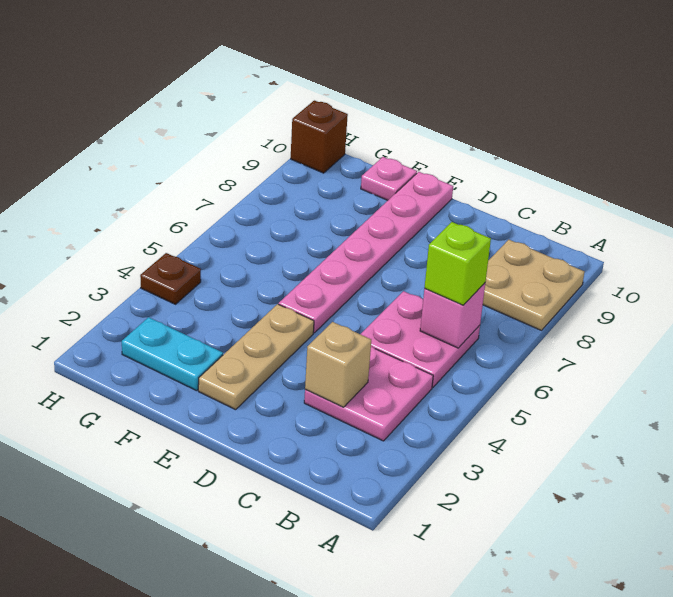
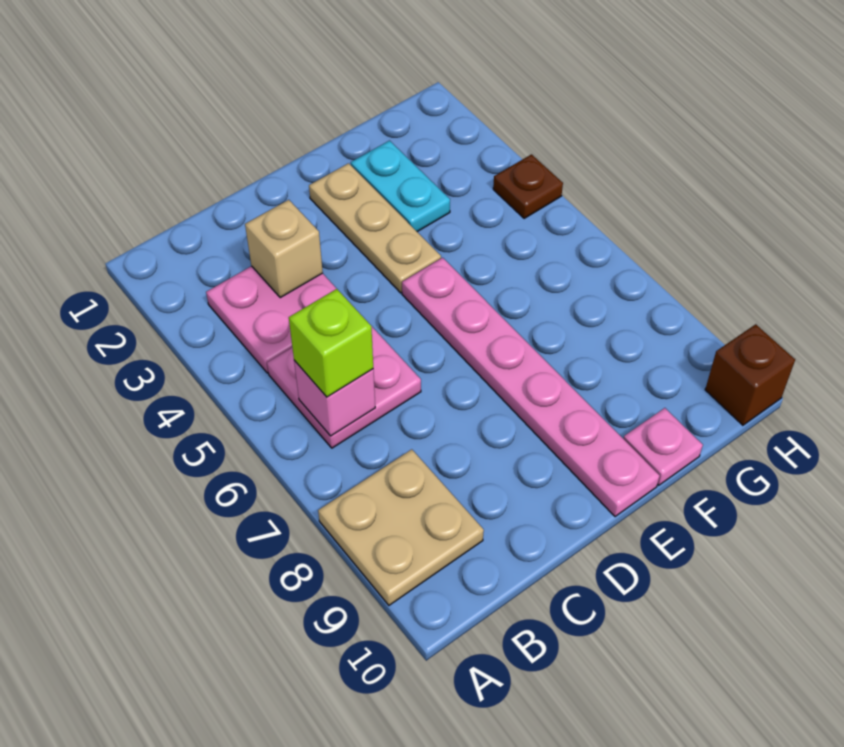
cyan 1x2 plate [122,317,223,391] -> cyan 1x2 plate turned to [351,141,450,232]

